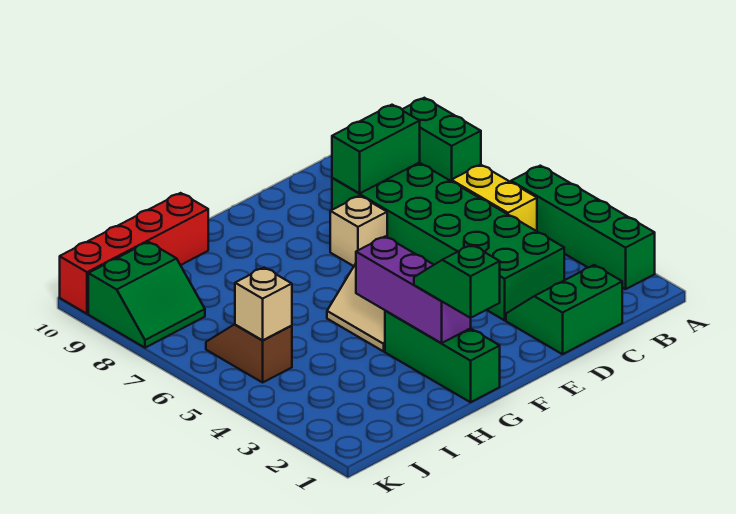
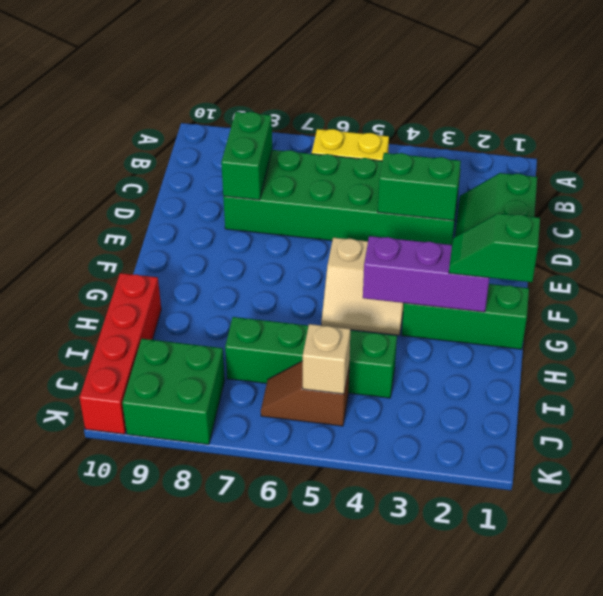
green 1x4 brick [511,166,655,289] -> green 1x4 brick moved to [225,317,397,398]
green 1x2 brick [402,98,481,181] -> green 1x2 brick moved to [378,153,461,220]
tan 1x1 brick [330,196,387,266] -> none
green 2x2 slope [88,242,205,348] -> green 2x2 brick [122,339,225,445]

